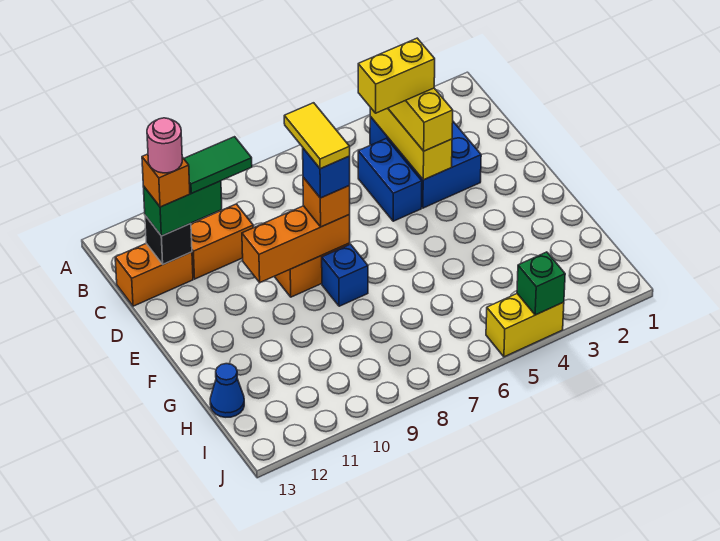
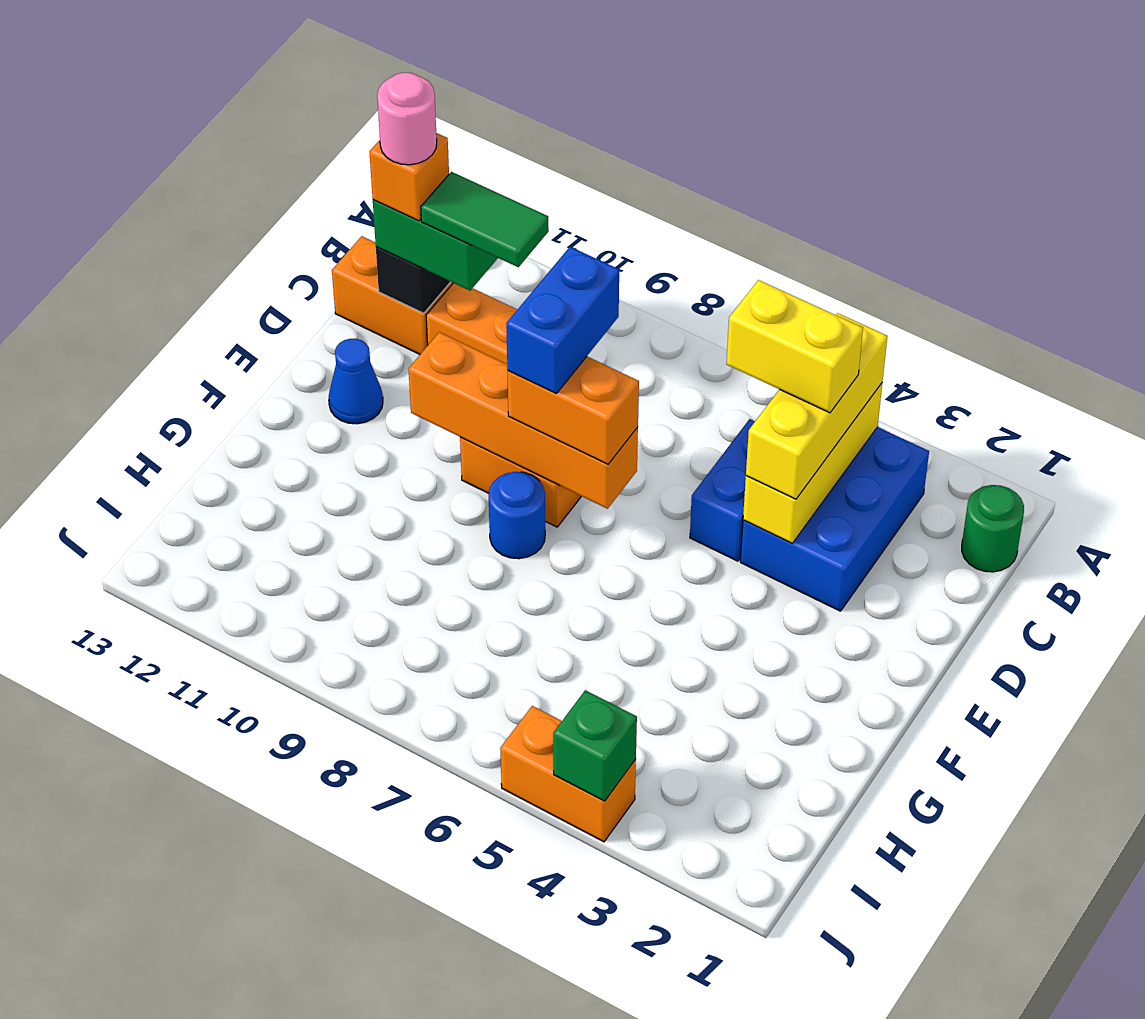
none -> green 1x1 round brick [962,485,1024,572]
yellow 1x2 tile [284,103,350,169] -> none
orange 1x3 brick [242,206,350,283] -> orange 1x4 brick [409,332,638,509]
orange 1x1 brick [303,177,350,227] -> orange 1x2 brick [507,357,639,464]
blue 1x1 brick [303,148,350,198] -> blue 1x2 brick [506,247,619,394]
blue 1x1 brick [322,244,368,306] -> blue 1x1 round brick [489,472,545,559]
blue 1x1 cone [210,364,244,417] -> blue 1x1 cone moved to [329,339,383,424]
yellow 1x2 brick [486,294,564,357] -> orange 1x2 brick [500,706,636,842]

